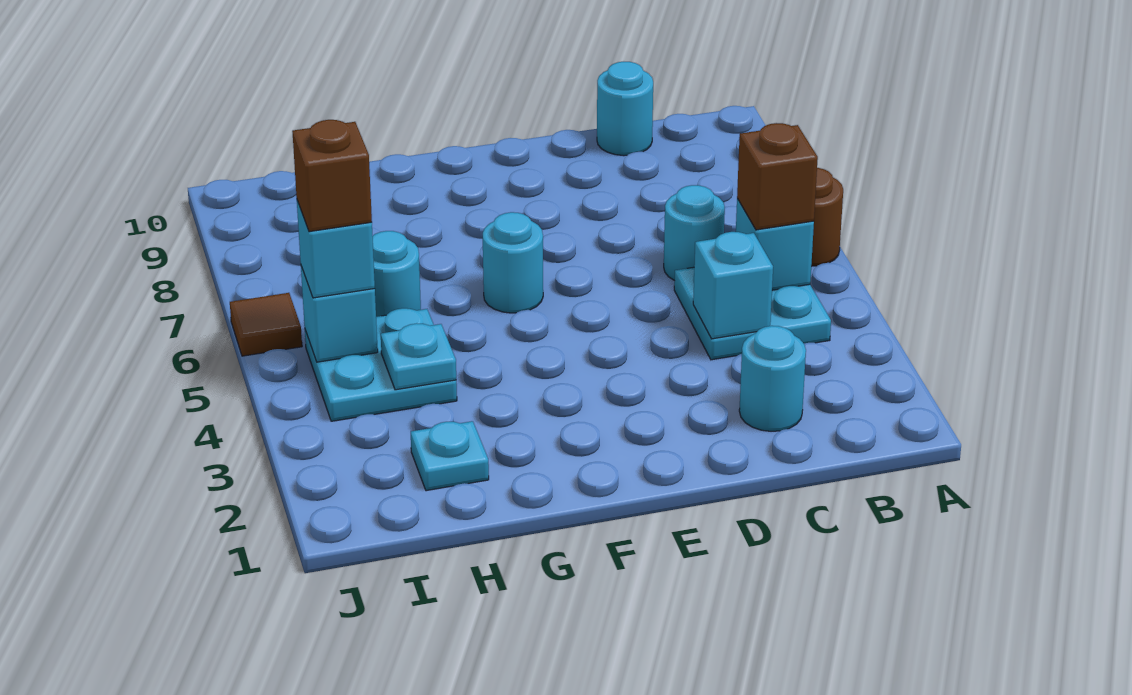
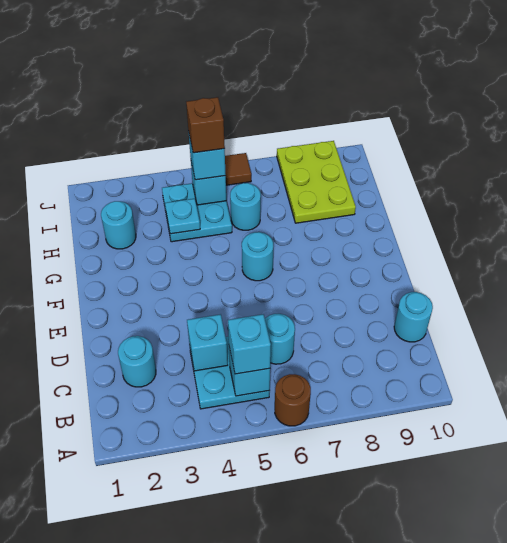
brown 1x1 brick [737,123,818,230] -> cyan 1x1 brick [228,314,271,374]
cyan 1x1 plate [411,421,489,491] -> cyan 1x1 round brick [101,201,136,249]
none -> lime 2x3 plate [277,141,356,223]

